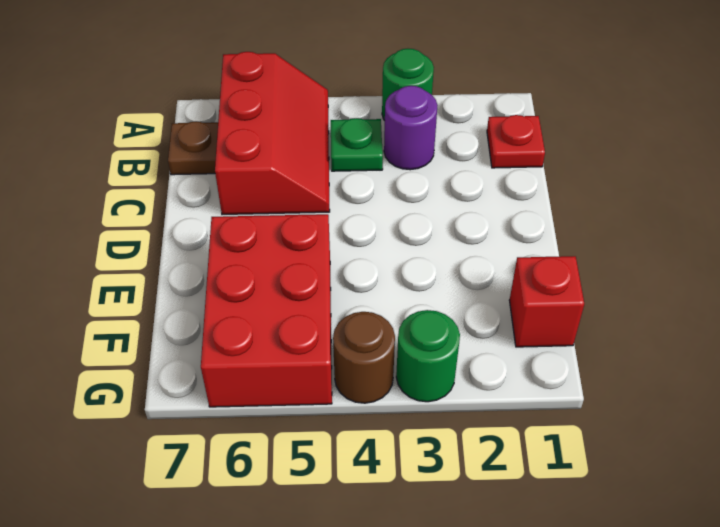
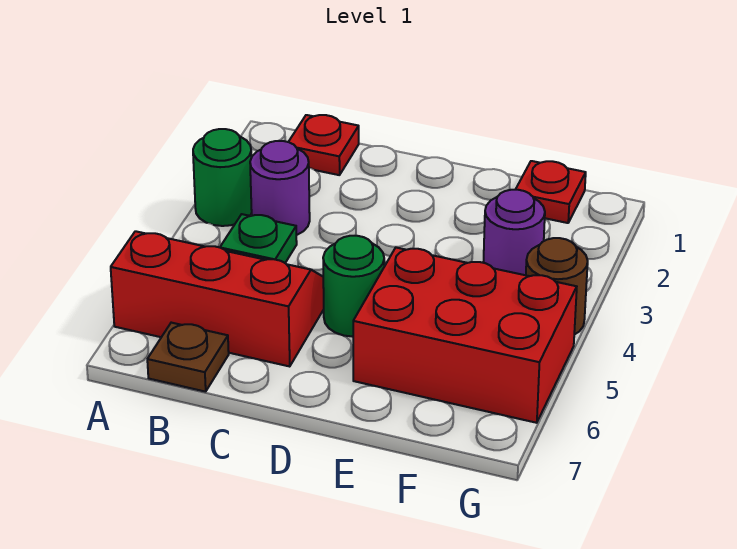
red 1x1 brick [509,256,584,347] -> red 1x1 plate [515,161,586,223]
none -> purple 1x1 round brick [483,190,545,275]
green 1x1 round brick [396,310,460,402] -> green 1x1 round brick moved to [323,236,384,337]

